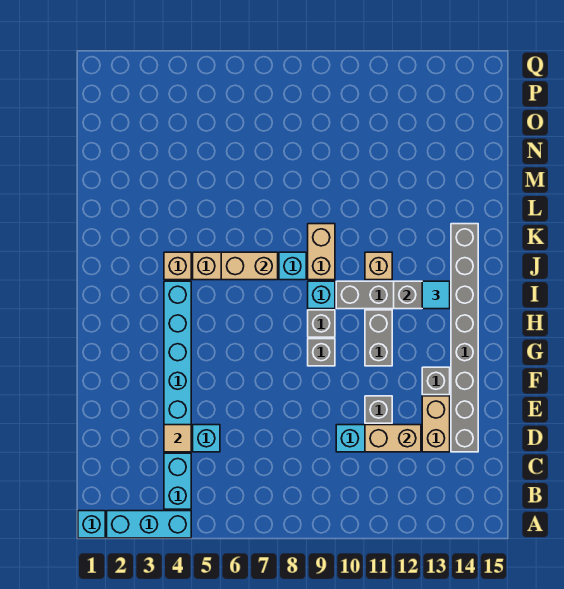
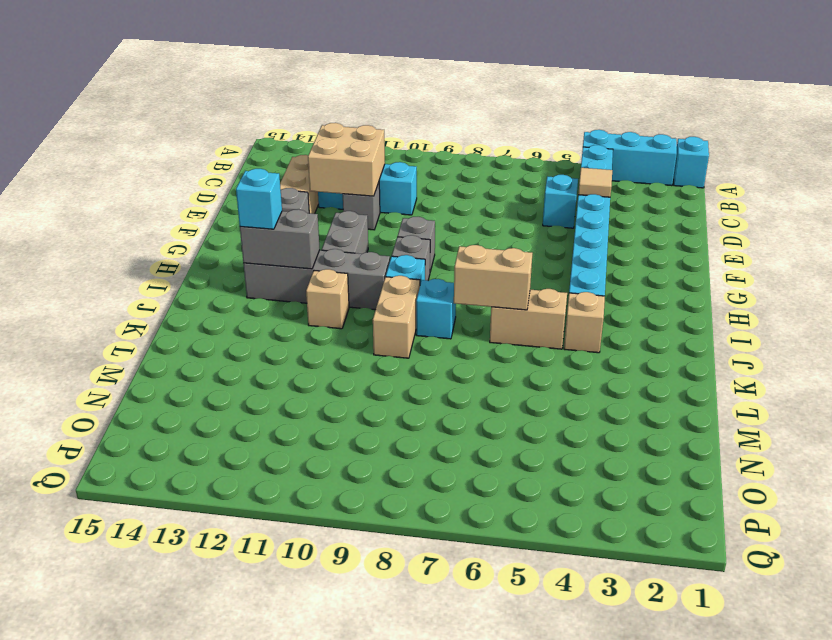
tan 1x2 brick [365,425,421,452] -> tan 2x2 brick [308,123,385,196]
grey 1x8 brick [451,224,478,452] -> none
cyan 1x1 tile [422,281,450,309] -> cyan 1x1 brick [236,169,282,229]

